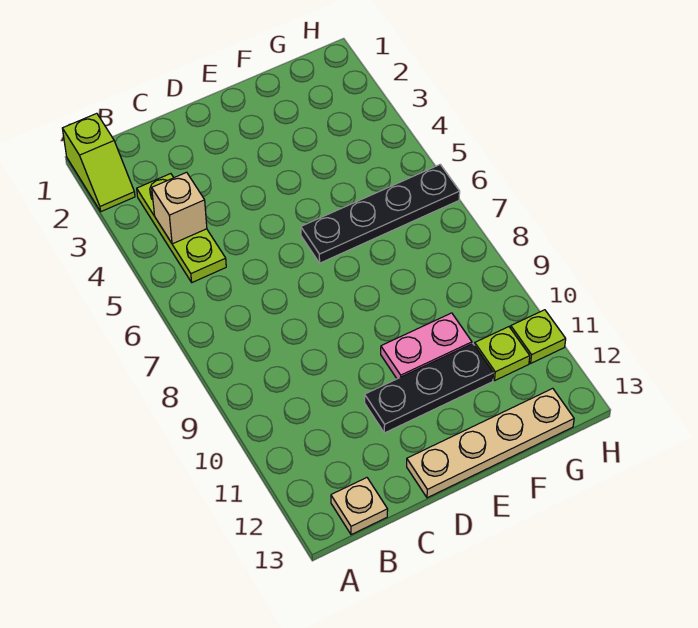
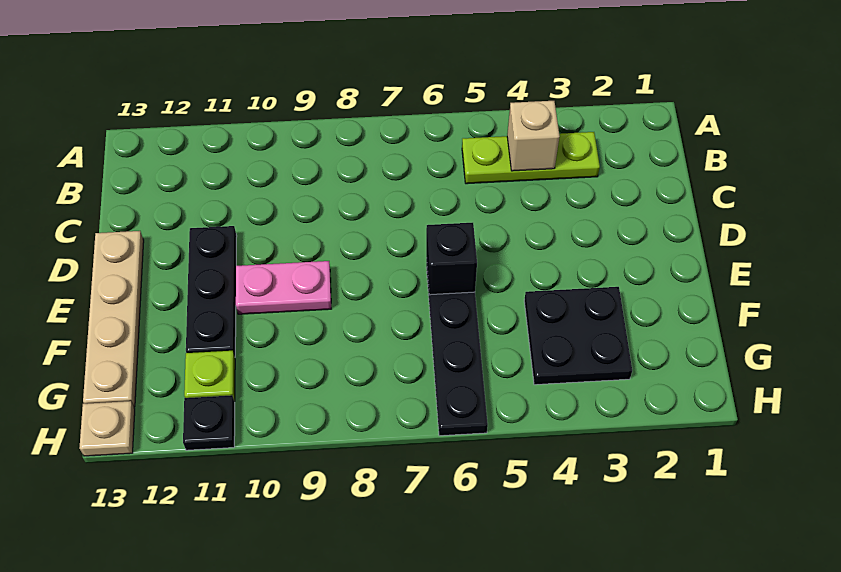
lime 1x2 slope [62,113,135,212] -> none
tan 1x1 plate [331,478,388,535] -> tan 1x1 plate moved to [79,401,135,456]
none -> black 1x1 brick [426,223,477,295]
pink 1x2 plate [381,313,472,379] -> pink 1x2 plate turned to [236,261,331,314]
none -> black 2x2 plate [524,287,632,385]
lime 1x1 plate [511,310,566,363] -> black 1x1 plate [183,395,235,450]

